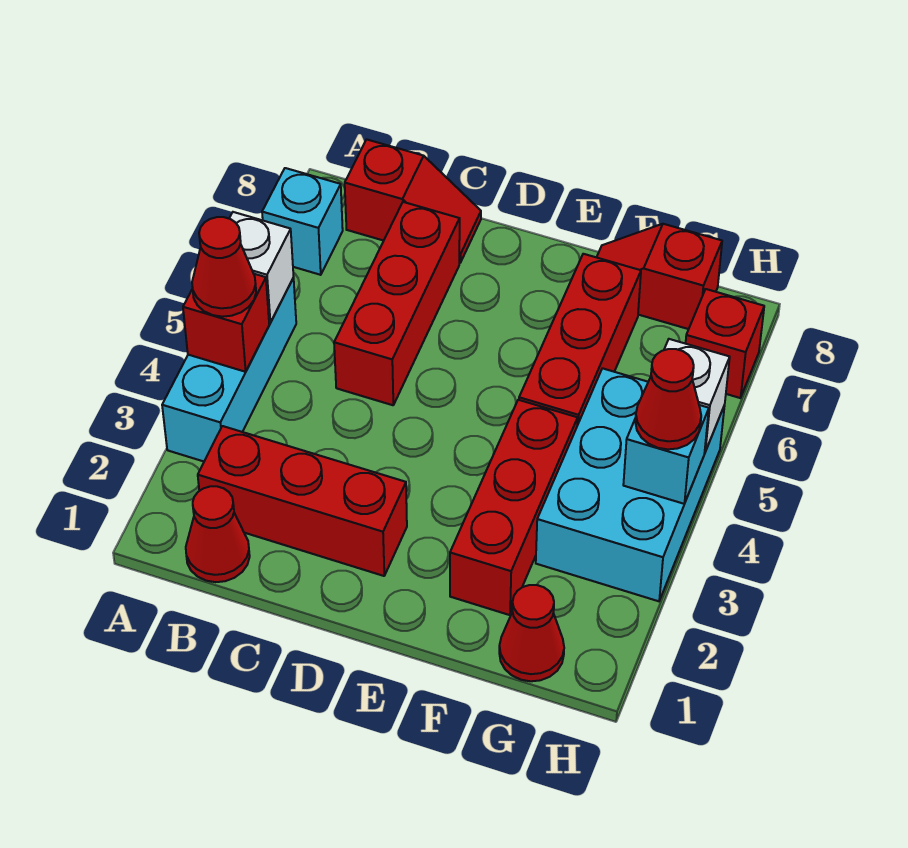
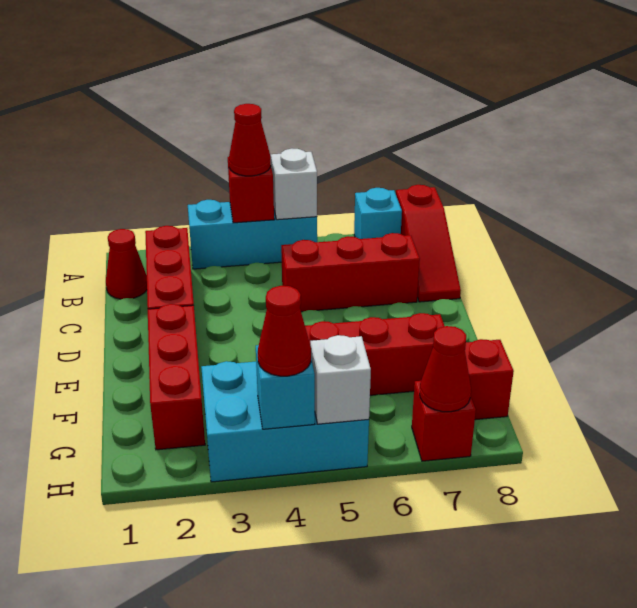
red 1x2 slope [345,139,481,263] -> red 1x3 slope [396,185,461,302]
red 1x3 brick [450,400,578,615] -> red 1x3 brick turned to [148,304,205,450]
red 1x1 cone [499,585,564,681] -> red 1x1 cone moved to [420,326,471,412]

